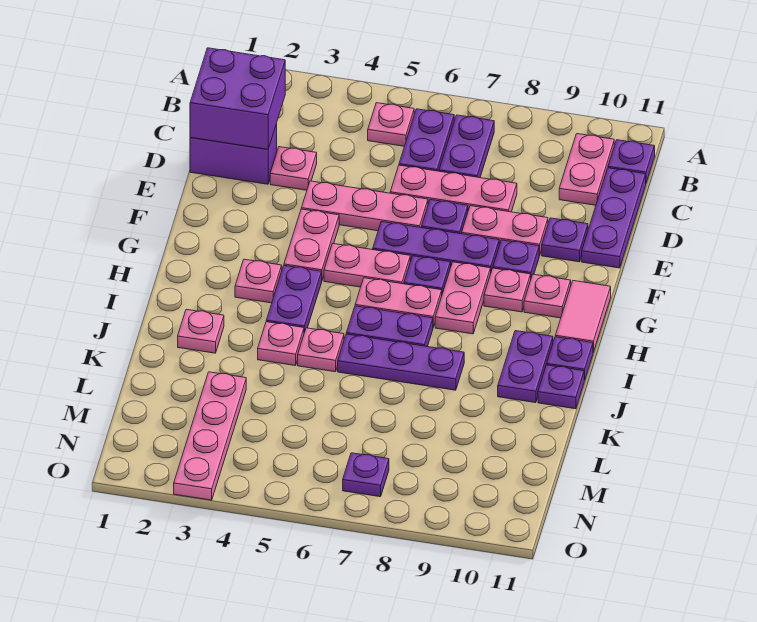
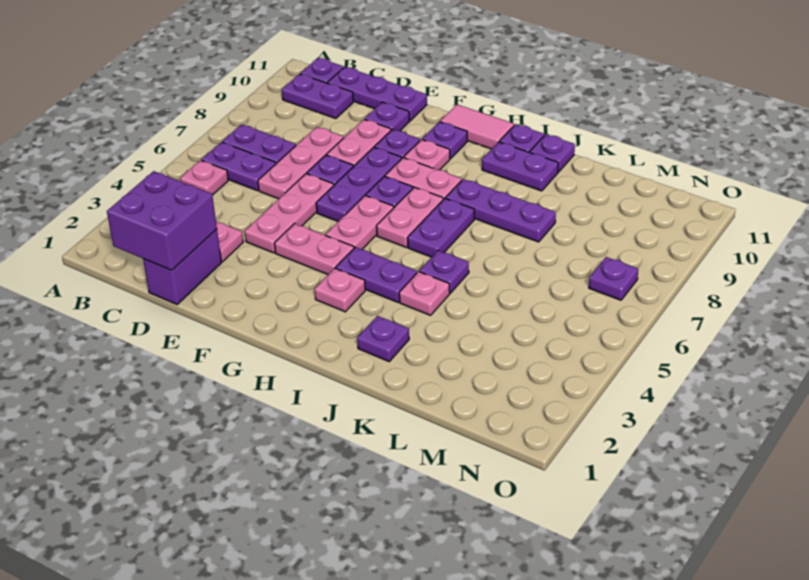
pink 1x2 plate [559,134,614,205] -> purple 1x2 plate [282,74,353,119]
pink 1x1 plate [524,274,571,318] -> purple 1x1 plate [422,122,467,159]
pink 1x1 plate [178,309,224,353] -> purple 1x1 plate [357,316,409,361]
pink 1x1 plate [298,328,344,372] -> purple 1x1 plate [419,250,469,293]
purple 1x3 plate [338,334,464,390] -> purple 1x3 plate turned to [446,179,556,242]
pink 1x4 plate [174,372,246,500] -> none

